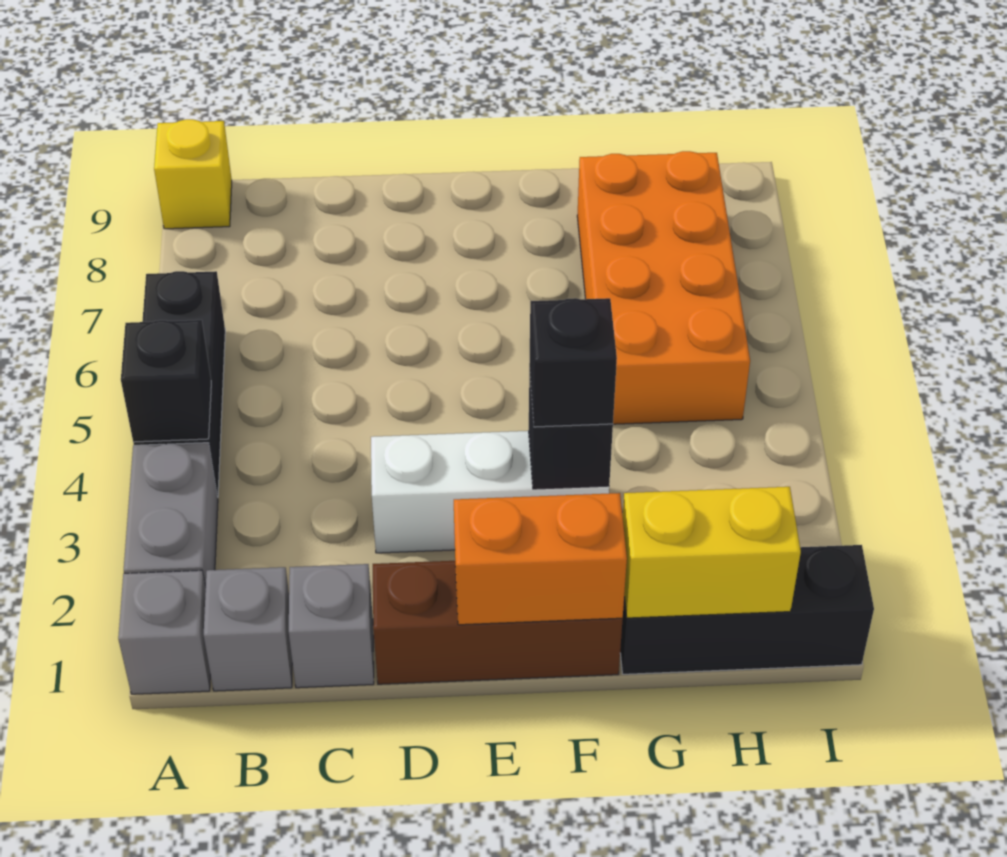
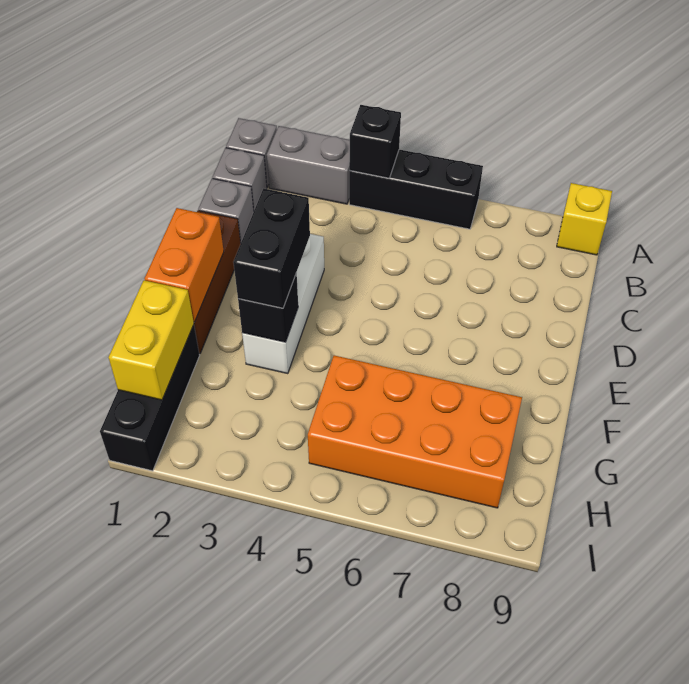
black 1x1 brick [529,298,617,427] -> black 1x2 brick [233,188,310,308]

